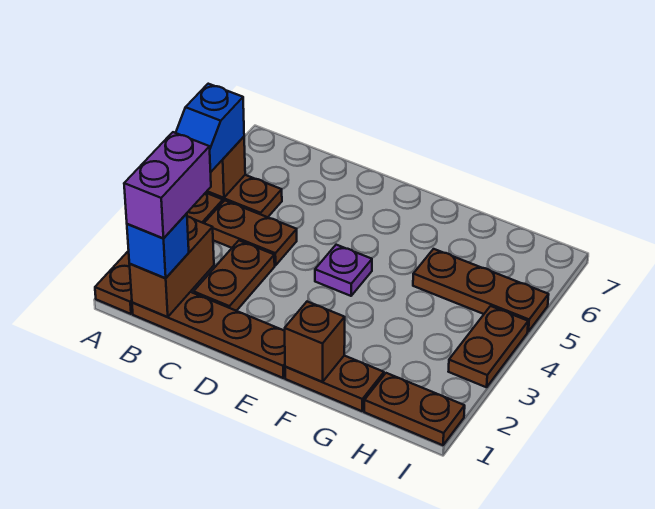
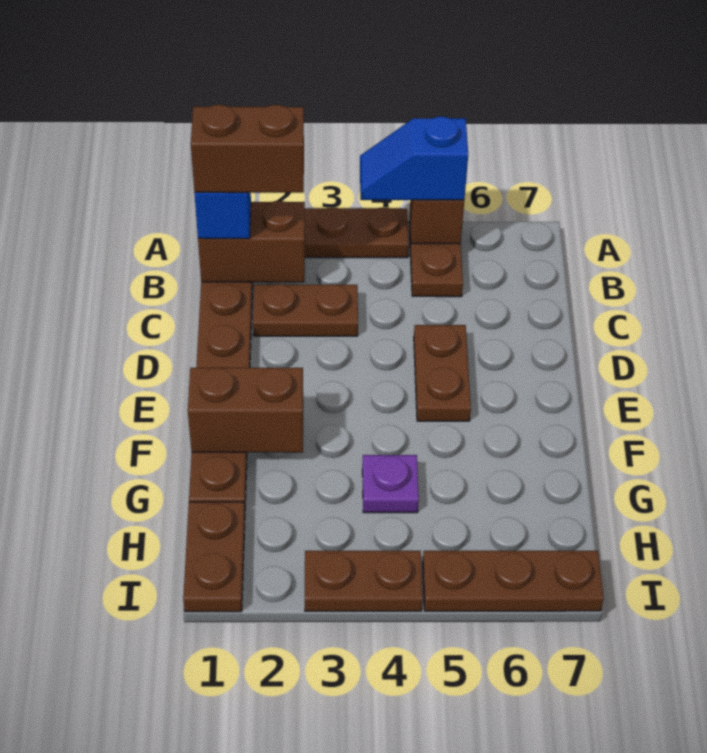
purple 1x2 brick [124,132,211,238] -> brown 1x2 brick [191,105,304,193]
brown 1x2 plate [204,200,297,265] -> brown 1x2 plate moved to [414,325,471,421]
purple 1x1 plate [315,245,372,296] -> purple 1x1 plate moved to [362,455,419,513]
brown 1x1 brick [285,302,345,382] -> brown 1x2 brick [188,368,303,453]
brown 1x3 plate [413,249,549,332] -> brown 1x3 plate turned to [423,551,604,611]

